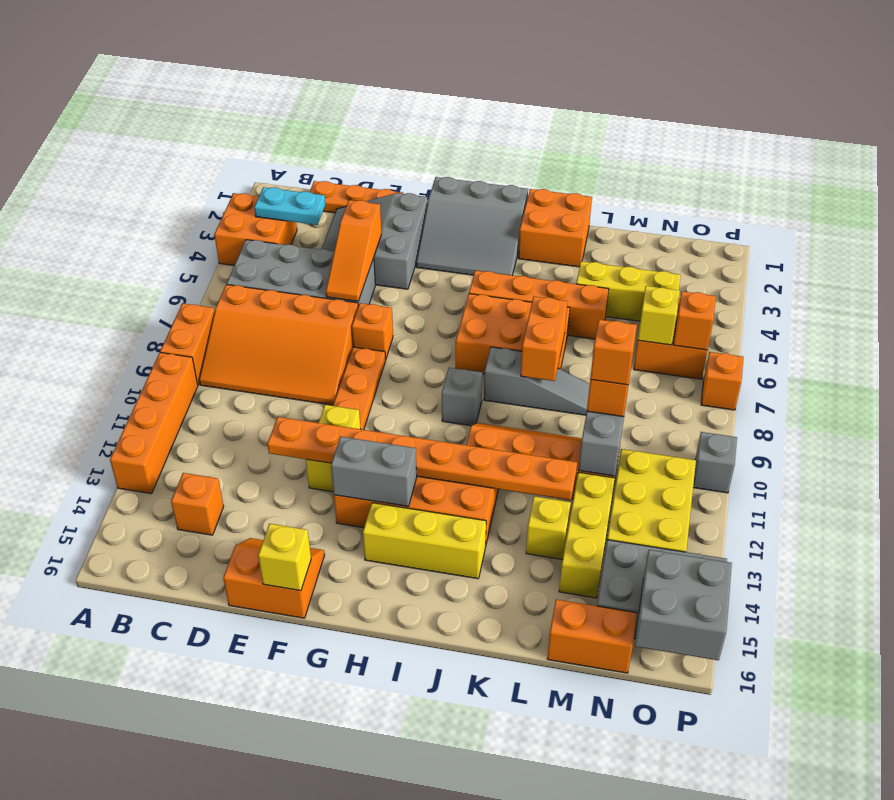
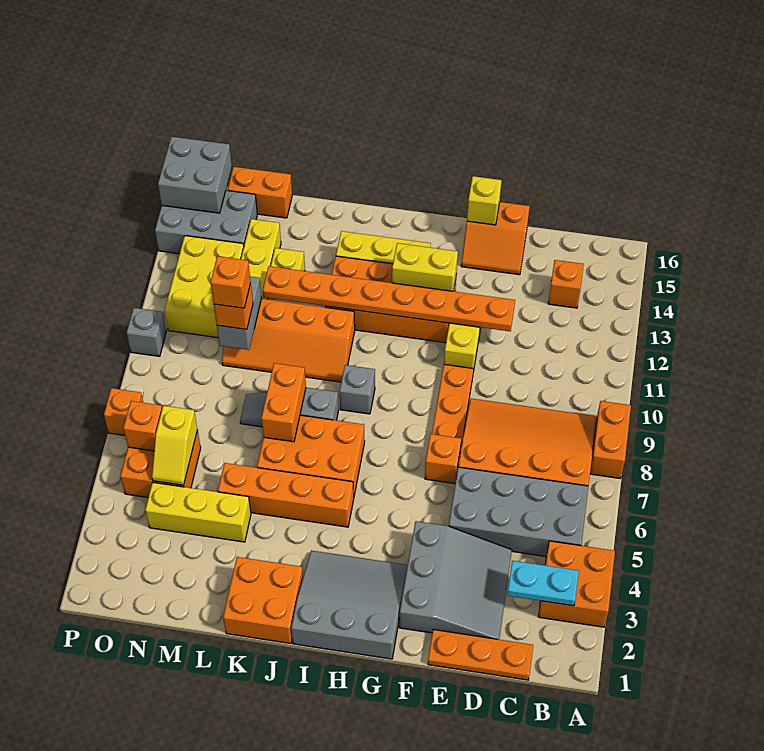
orange 1x4 brick [110,353,198,494] -> none
orange 1x3 slope [326,200,381,301] -> none
grey 1x2 brick [331,437,417,506] -> yellow 1x2 brick [392,243,458,291]

